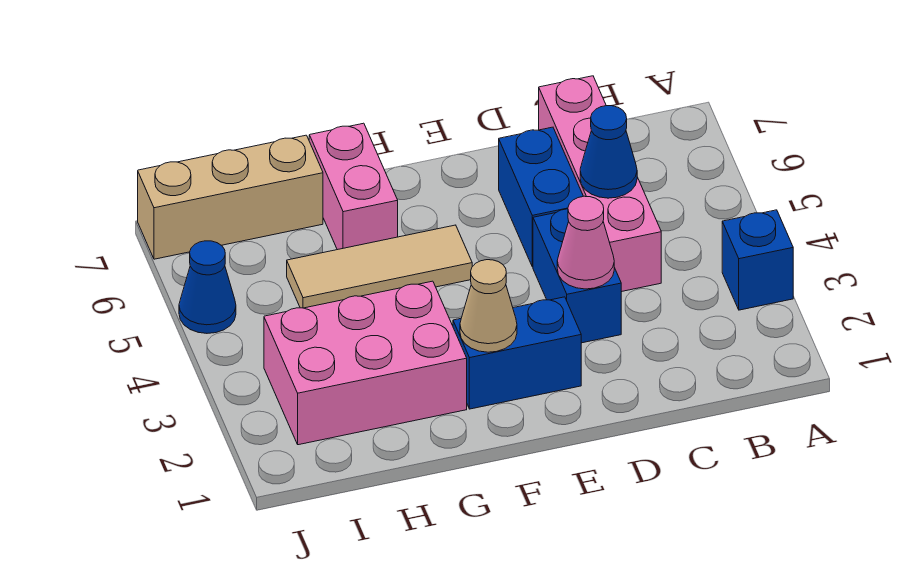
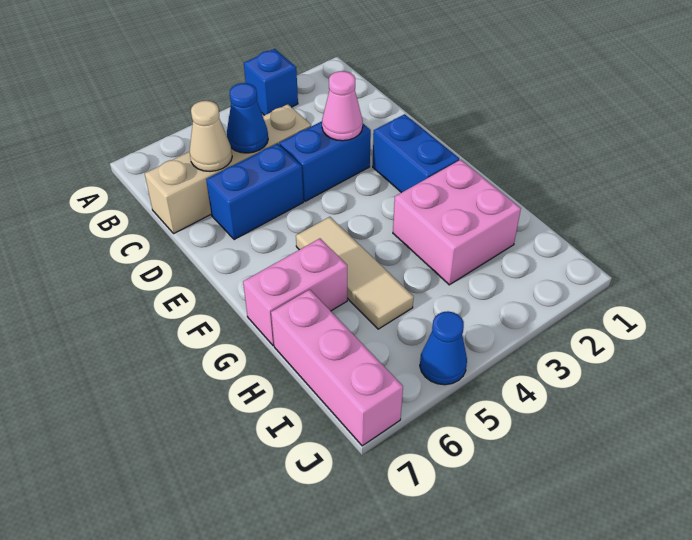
pink 1x4 brick [539,76,661,292] -> tan 1x4 brick [145,104,311,234]
tan 1x1 cone [460,260,517,352] -> tan 1x1 cone moved to [190,101,232,171]
pink 2x3 brick [264,281,467,445] -> pink 2x2 brick [393,160,521,285]
tan 1x3 brick [138,135,323,259] -> pink 1x3 brick [271,289,403,446]

